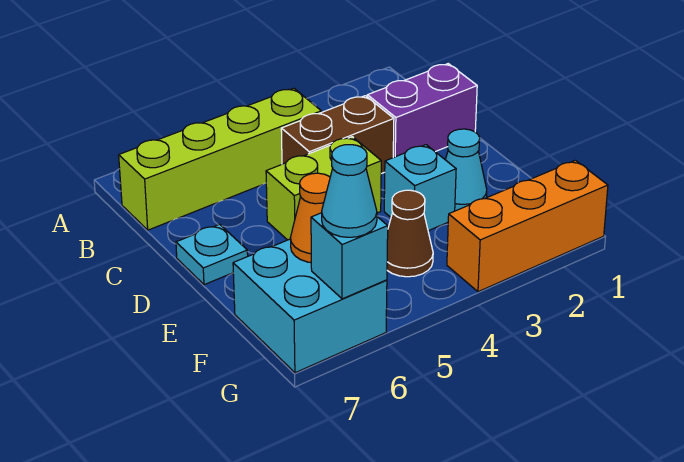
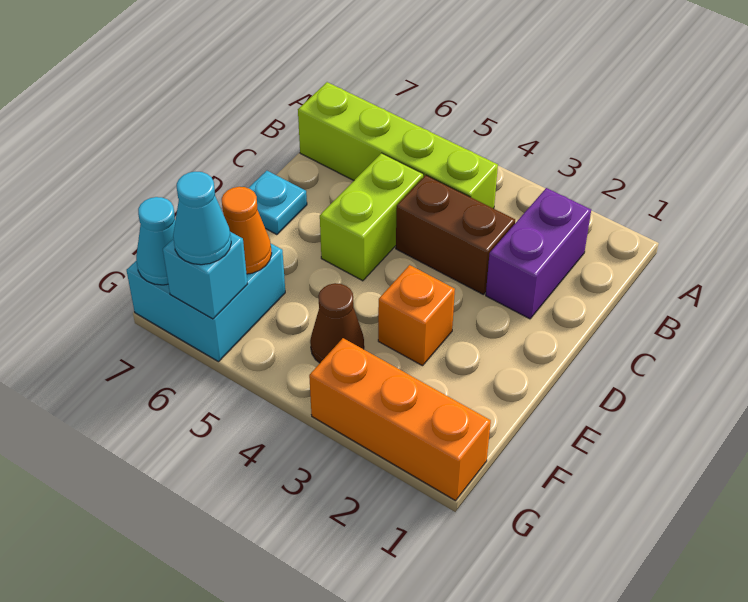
purple 1x2 brick [367,64,477,157] -> purple 1x2 brick turned to [486,188,591,319]
lime 1x2 brick [266,137,381,240] -> lime 1x2 brick turned to [320,153,424,281]
cyan 1x1 cone [445,129,487,211] -> cyan 1x1 cone moved to [136,197,176,285]
cyan 1x1 brick [384,145,456,231] -> orange 1x1 brick [378,265,455,366]

